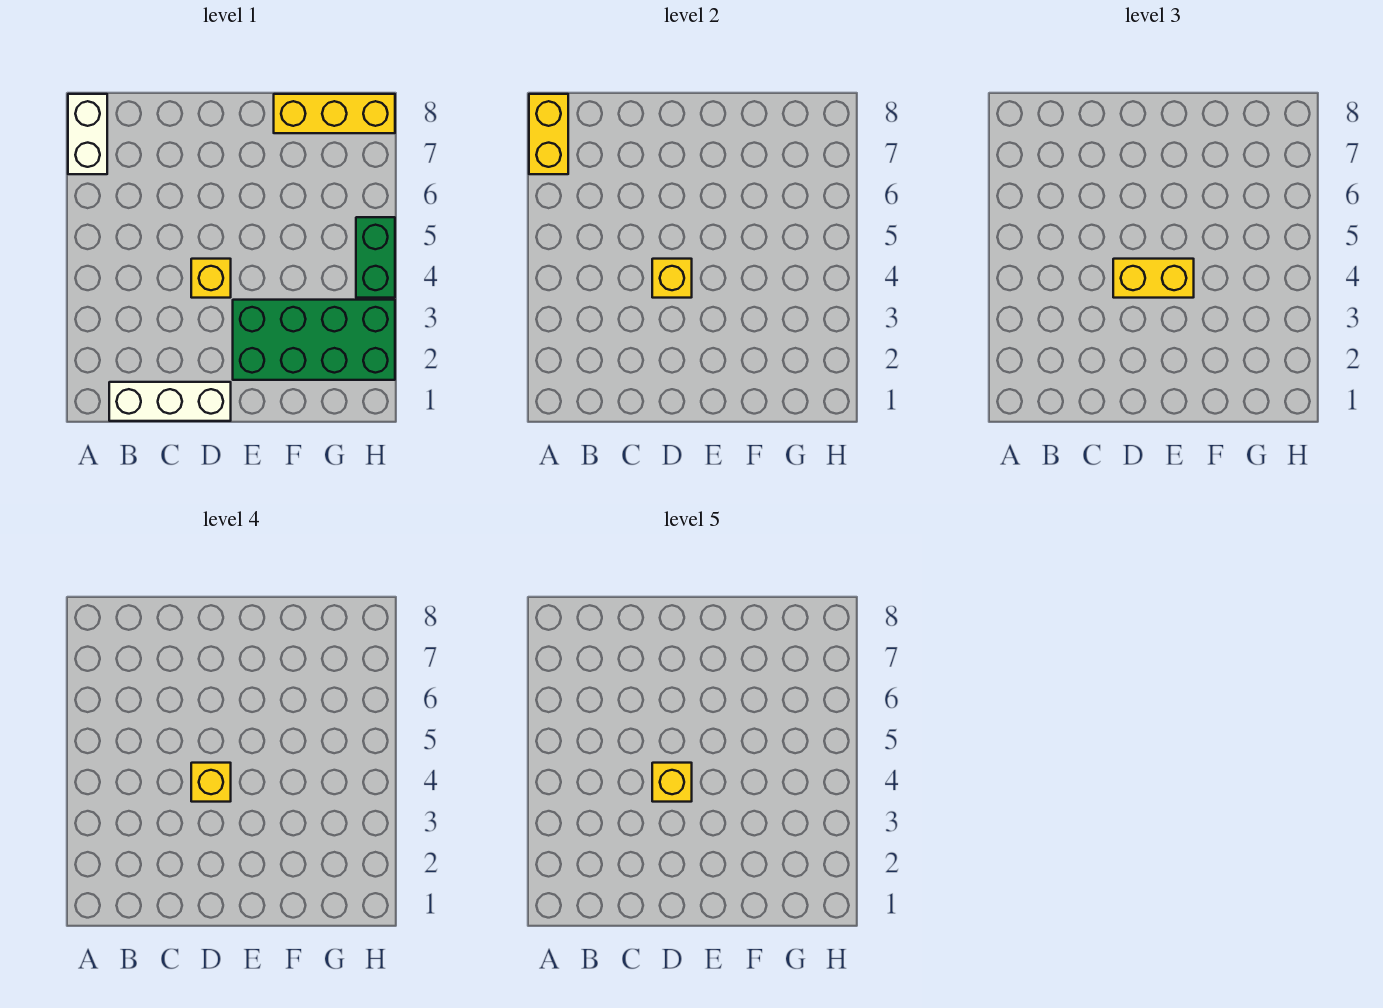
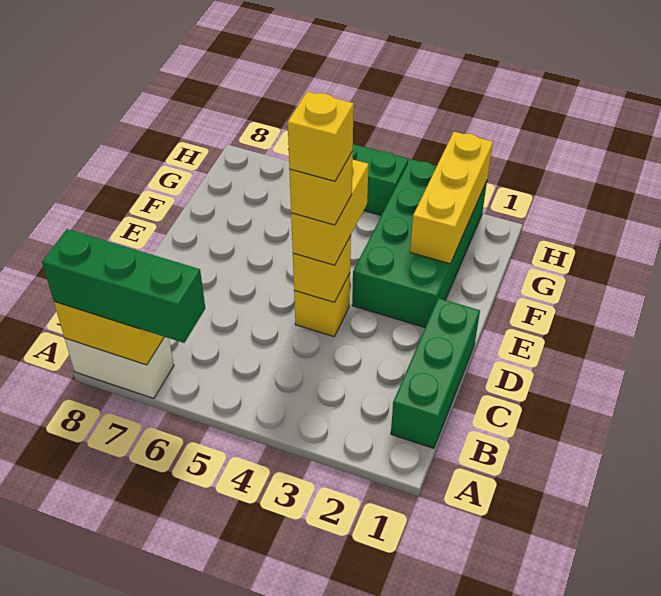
none -> green 1x3 brick [42,229,205,343]
white 1x3 brick [109,382,231,421] -> green 1x3 brick [391,298,480,448]
yellow 1x3 brick [274,94,395,133] -> yellow 1x3 brick moved to [410,132,493,264]

